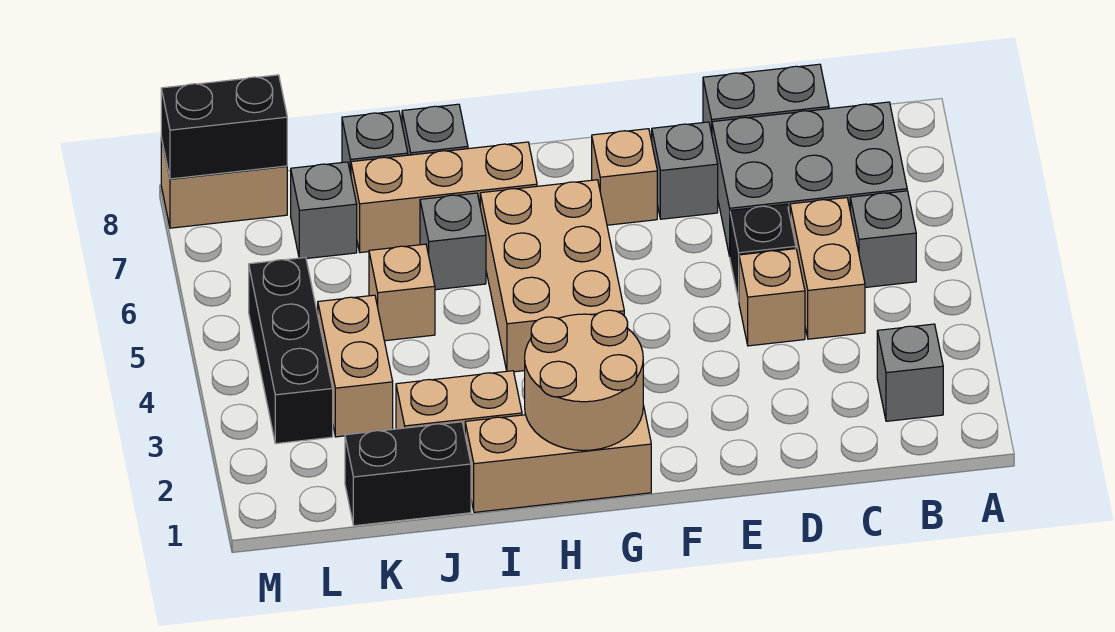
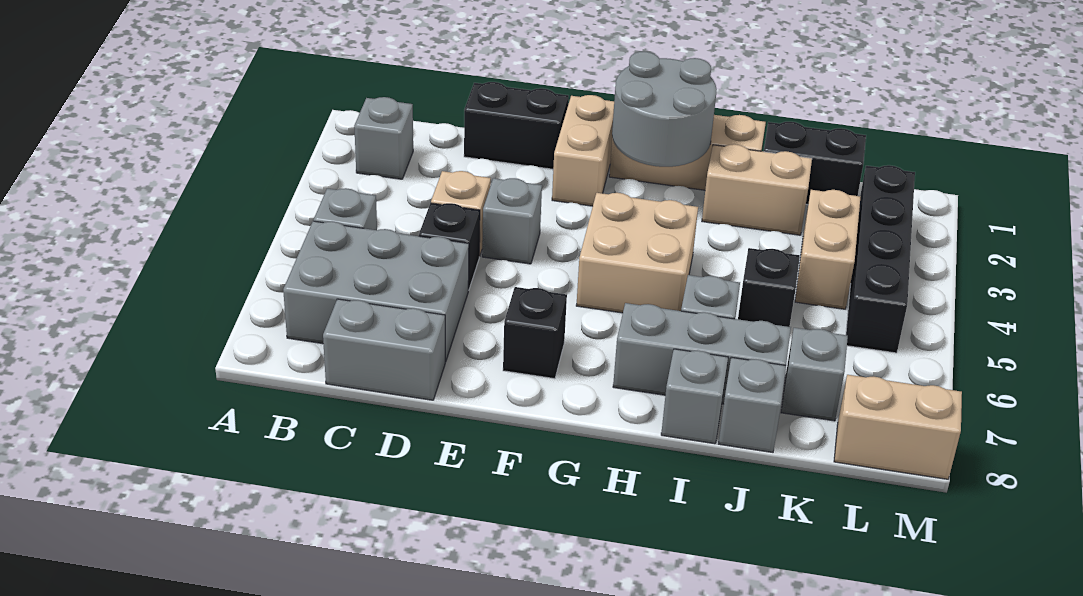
tan 1x2 brick [790,198,865,339] -> tan 1x2 brick moved to [552,95,614,206]
grey 1x1 brick [652,122,718,219] -> grey 1x1 brick moved to [482,178,542,264]
tan 1x1 brick [592,129,657,225] -> black 1x1 brick [503,287,567,379]
tan 2x2 round brick [525,310,643,451] -> grey 2x2 round brick [612,51,717,167]
tan 2x3 brick [480,180,624,372] -> tan 2x2 brick [576,193,698,313]
tan 1x3 brick [351,142,537,253] -> grey 1x3 brick [613,303,791,404]
tan 1x1 brick [369,244,435,341] -> black 1x1 brick [738,248,800,327]
black 1x3 brick [249,257,333,444] -> black 1x4 brick [846,165,915,353]
black 1x2 brick [161,75,287,179] -> black 1x2 brick moved to [464,82,569,169]

